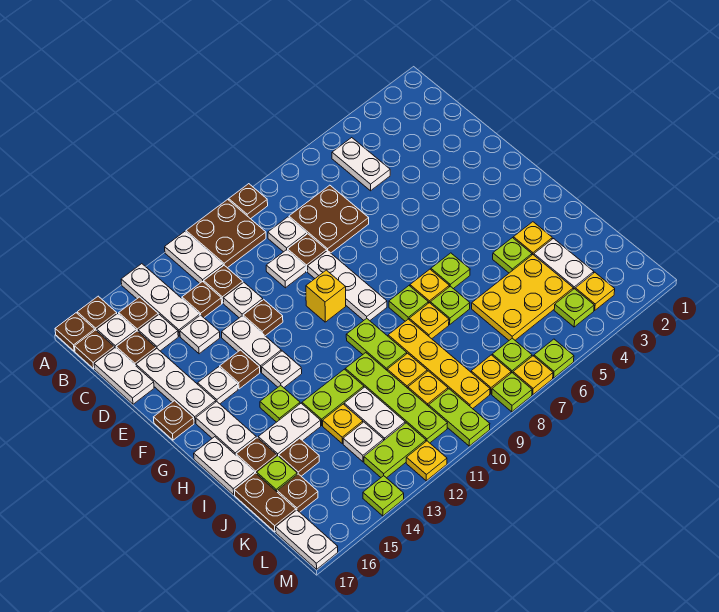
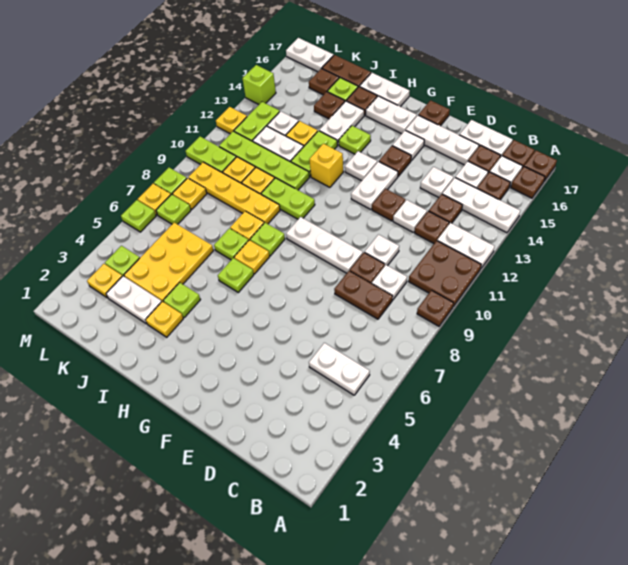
brown 2x2 plate [289,185,369,253] -> brown 1x2 plate [334,271,393,319]
white 1x2 plate [222,316,281,372] -> white 1x2 plate turned to [351,162,398,210]
yellow 1x1 brick [306,270,346,322] -> yellow 1x1 brick moved to [309,144,343,187]
lime 1x1 plate [363,476,404,516] -> lime 1x1 brick [242,65,276,104]

